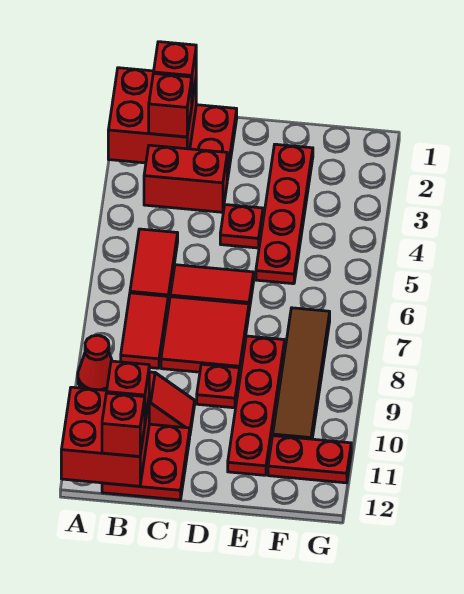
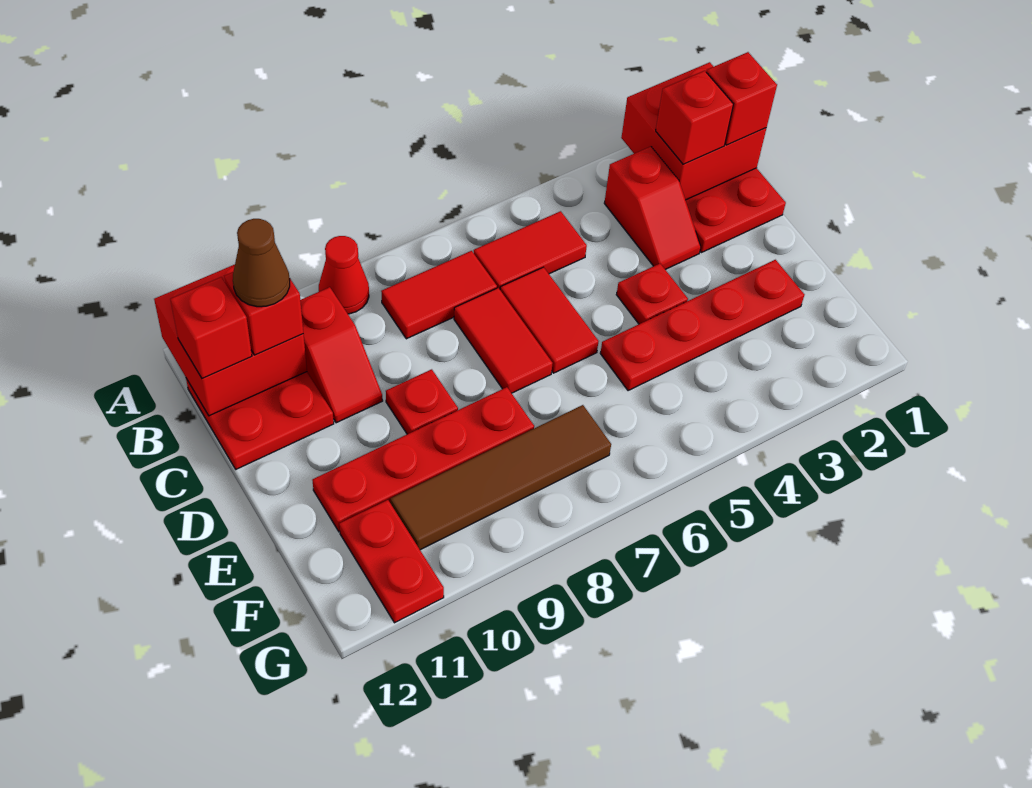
red 1x2 brick [144,145,227,212] -> red 1x2 slope [604,146,701,270]
none -> brown 1x1 cone [233,219,290,307]
red 2x2 tile [161,297,249,372] -> red 1x2 tile [454,288,553,393]

